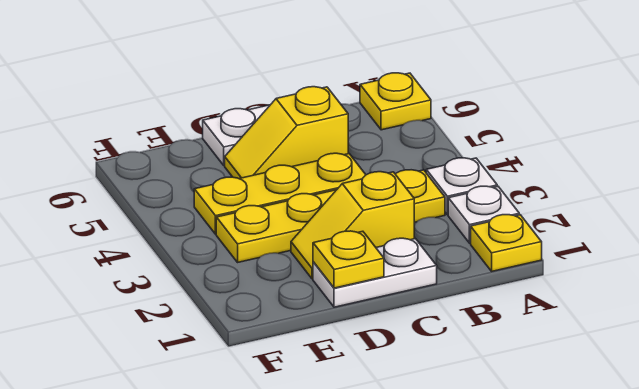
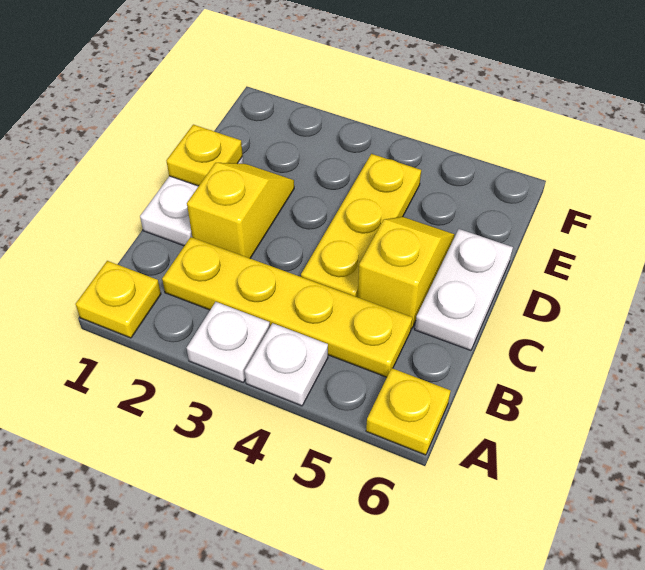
white 1x1 plate [448,186,519,243] -> white 1x1 plate moved to [245,323,328,406]
yellow 1x4 plate [216,170,445,262] -> yellow 1x4 plate turned to [162,237,412,377]

